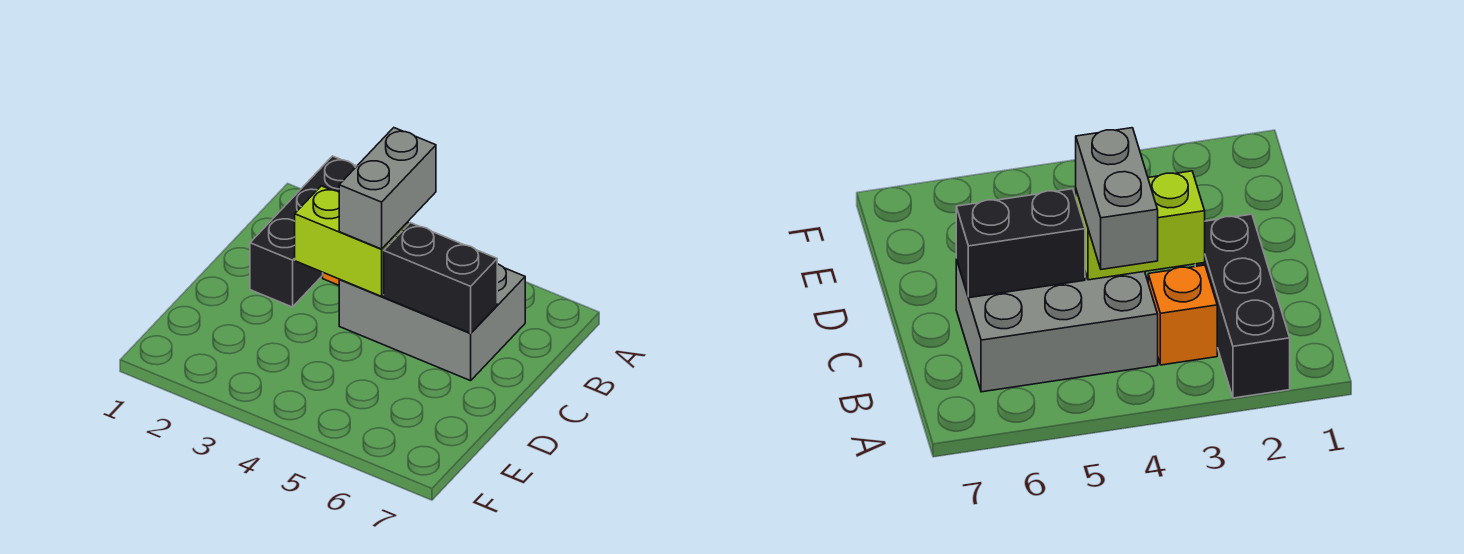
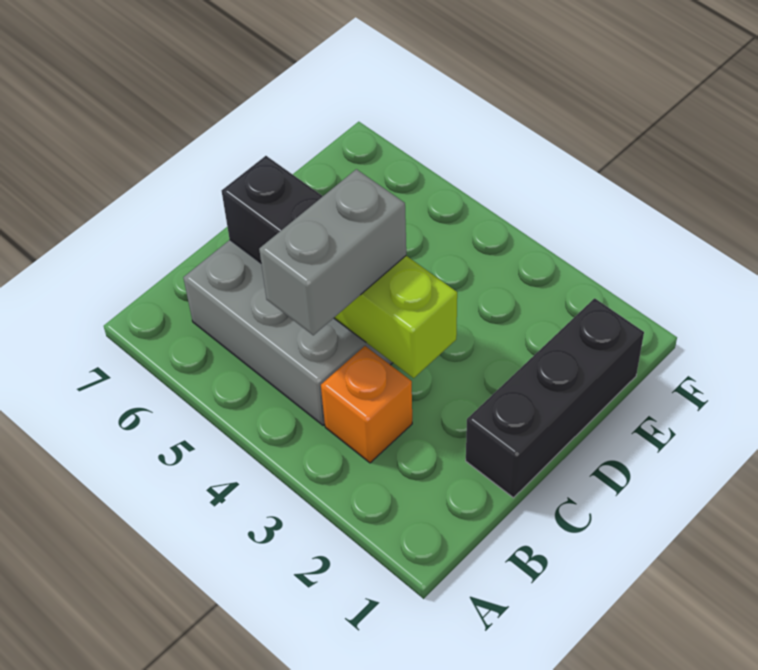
black 1x3 brick [250,156,357,307] -> black 1x3 brick moved to [466,298,644,498]

